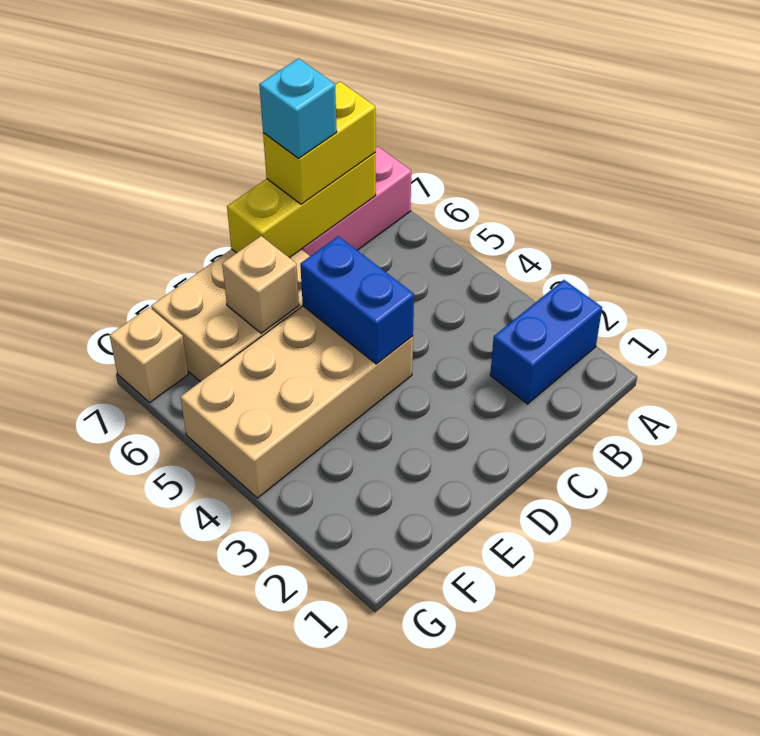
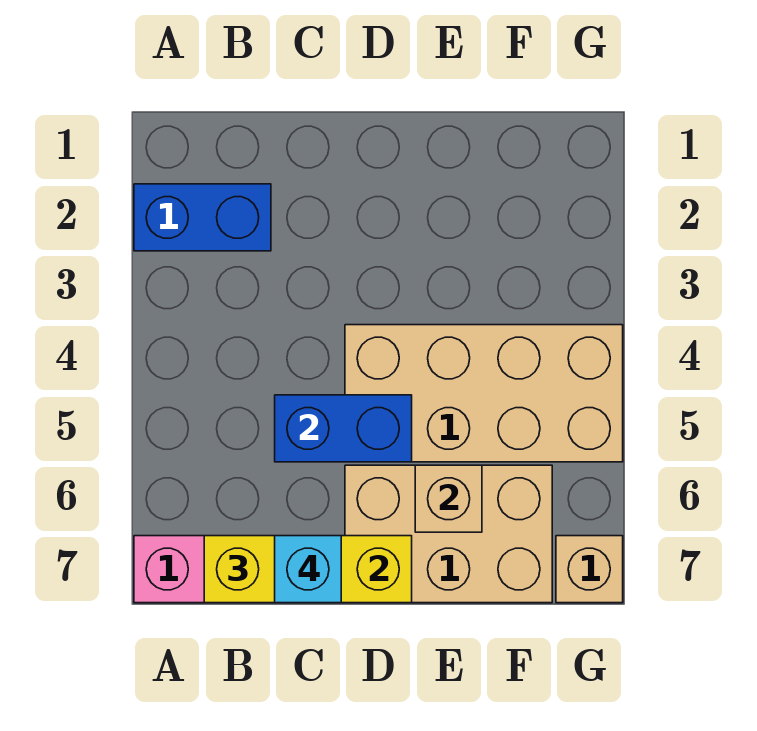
blue 1x2 brick [300,236,414,364] -> blue 1x2 brick turned to [275,395,412,462]

